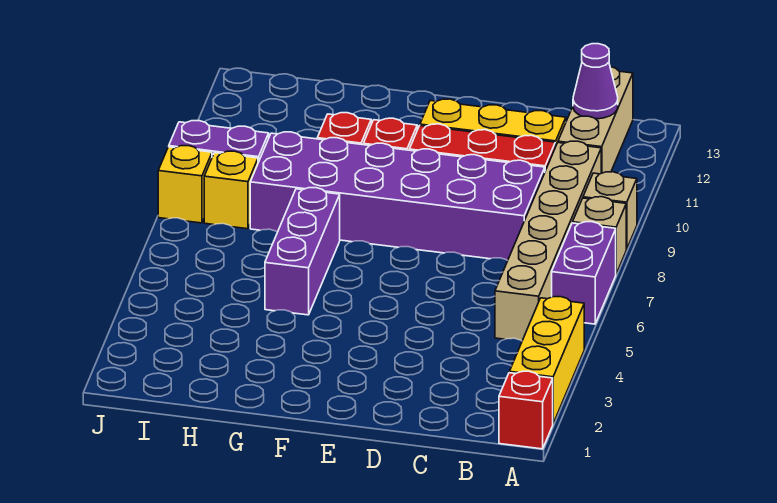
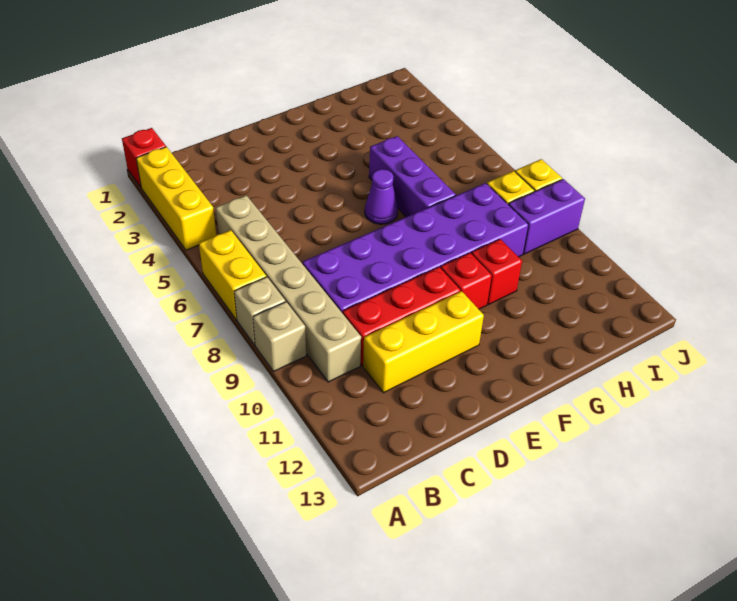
purple 1x2 brick [552,222,616,324] -> yellow 1x2 brick [199,230,266,320]
tan 1x3 brick [558,67,633,173] -> none
purple 1x1 cone [573,44,618,119] -> purple 1x1 cone moved to [365,169,398,224]

